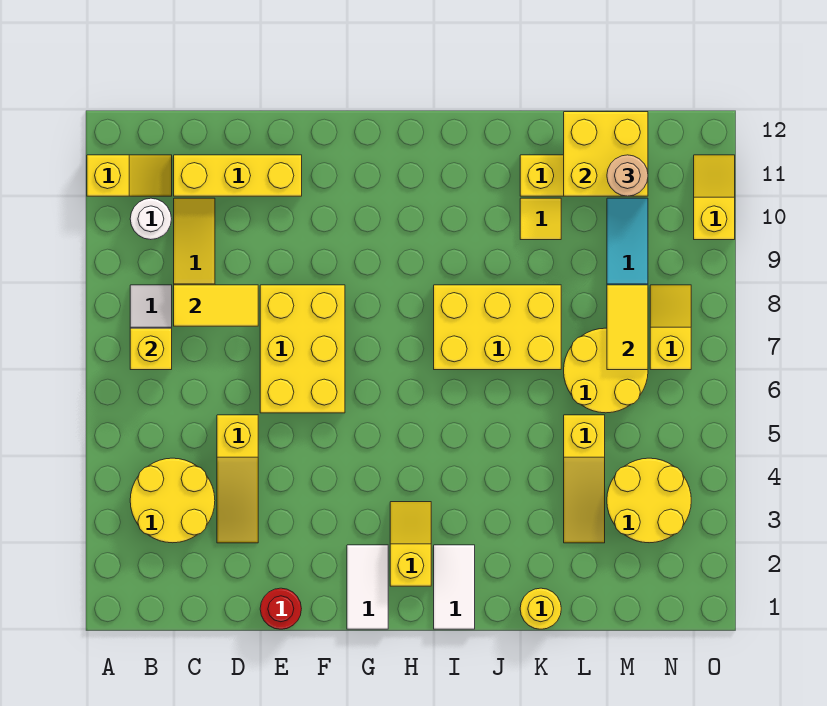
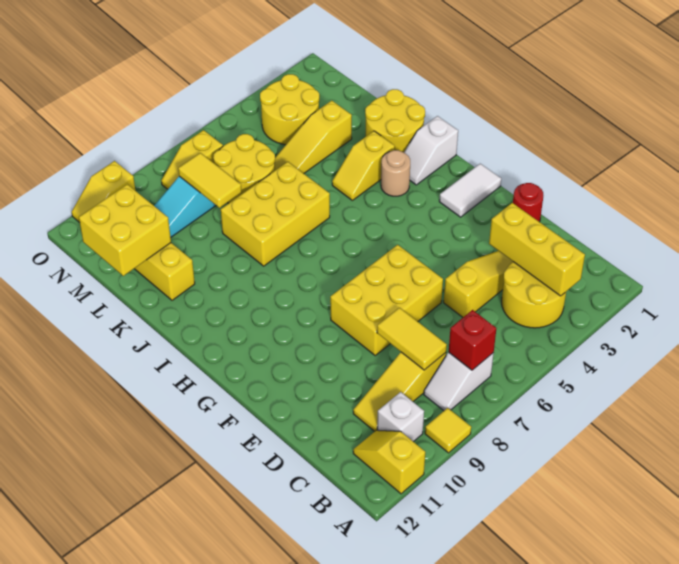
yellow 1x1 brick [130,328,172,370] -> red 1x1 brick [449,310,496,370]
white 1x1 round brick [130,198,171,240] -> white 1x1 brick [377,392,424,442]
yellow 1x3 brick [174,155,302,196] -> yellow 1x3 brick moved to [489,203,585,296]
yellow 1x2 slope [390,502,431,586] -> yellow 1x2 slope moved to [332,131,395,200]
white 1x2 tile [434,545,475,629] -> white 1x2 slope [404,116,458,185]
yellow 2x3 brick [434,285,561,370] -> yellow 2x3 brick turned to [221,162,330,266]
yellow 1x1 round brick [520,588,561,629] -> yellow 2x2 round brick [365,89,425,152]
yellow 1x1 tile [520,198,561,240] -> yellow 1x1 tile moved to [425,408,471,453]
yellow 1x3 slope [564,415,605,543] -> yellow 1x3 slope turned to [274,101,352,173]
yellow 1x2 tile [607,285,648,370] -> yellow 1x2 tile turned to [178,153,242,208]
tan 1x1 round brick [607,155,648,196] -> tan 1x1 round brick moved to [381,150,410,196]

